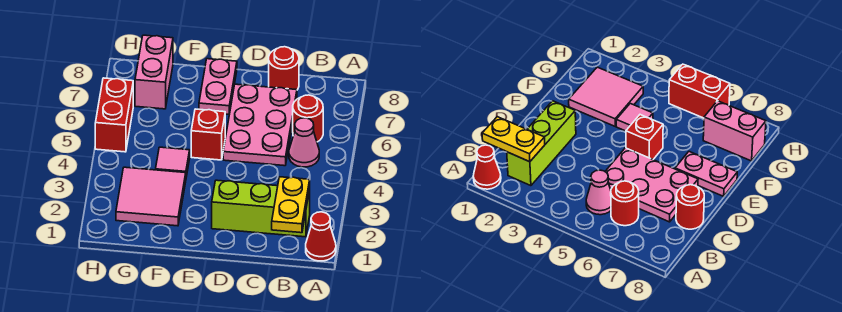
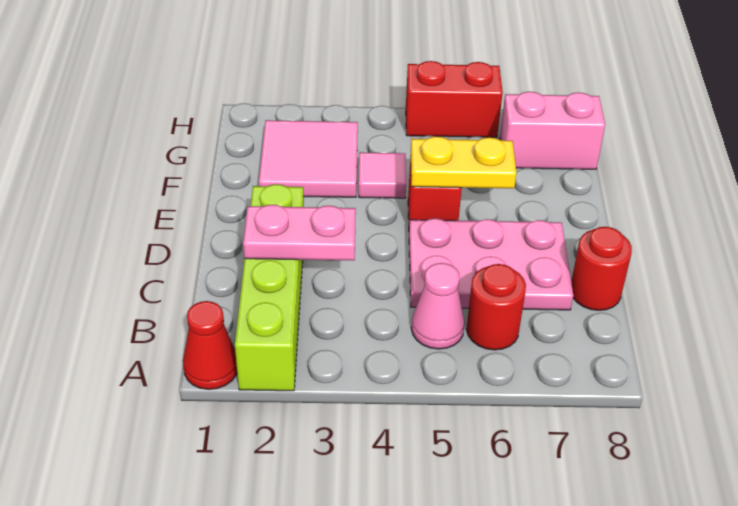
yellow 1x2 plate [272,177,310,233] -> yellow 1x2 plate moved to [411,136,517,188]
lime 1x3 brick [212,180,310,237] -> lime 1x4 brick [235,184,304,391]
pink 1x2 plate [199,59,237,114] -> pink 1x2 plate moved to [243,205,356,260]

